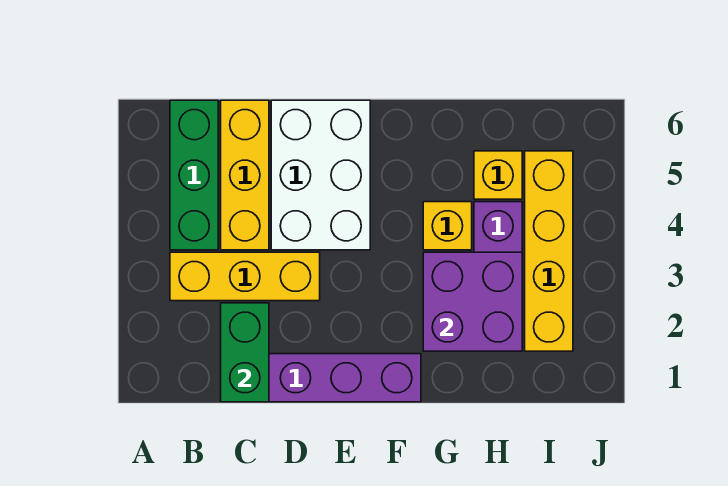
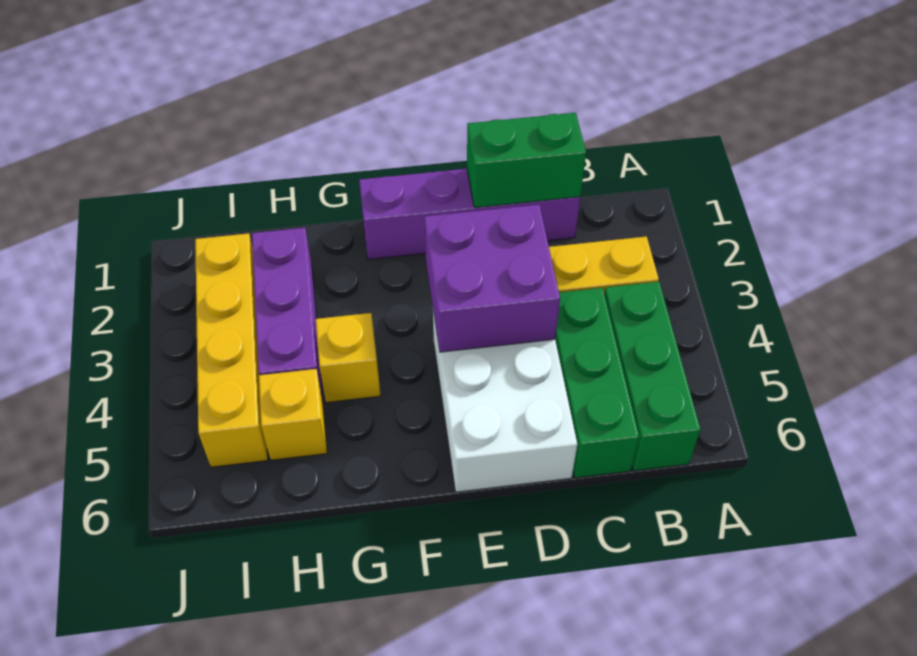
green 1x2 brick [221,303,269,402] -> green 1x2 brick turned to [467,113,586,208]
yellow 1x3 brick [221,100,269,250] -> green 1x3 brick [555,288,639,478]
purple 2x2 brick [423,252,522,351] -> purple 2x2 brick moved to [424,205,560,352]

